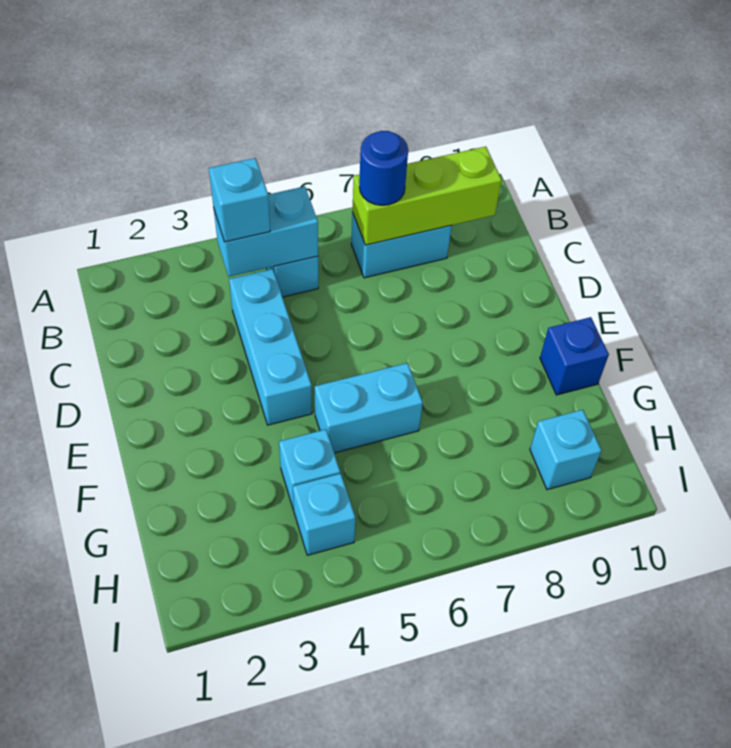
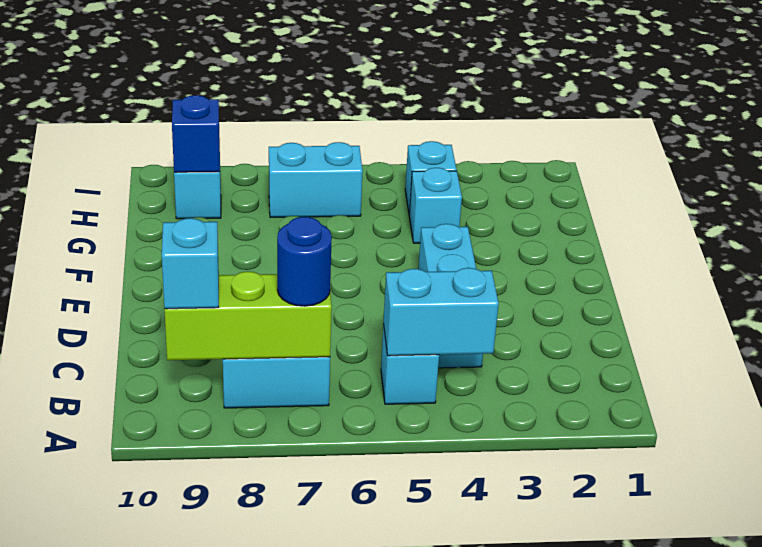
cyan 1x1 brick [209,158,270,242] -> cyan 1x1 brick moved to [162,218,219,309]
cyan 1x2 brick [315,363,423,453] -> cyan 1x2 brick moved to [269,142,363,218]
blue 1x1 brick [540,317,609,395] -> blue 1x1 brick moved to [172,95,220,172]

